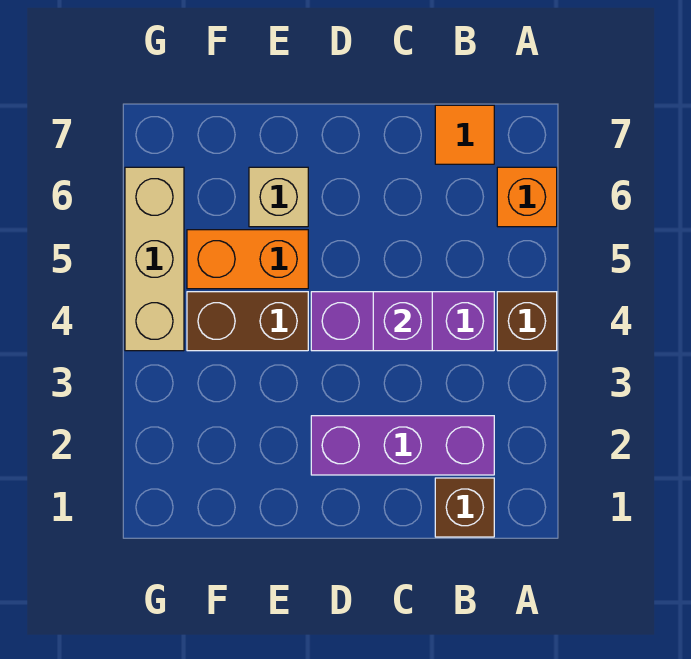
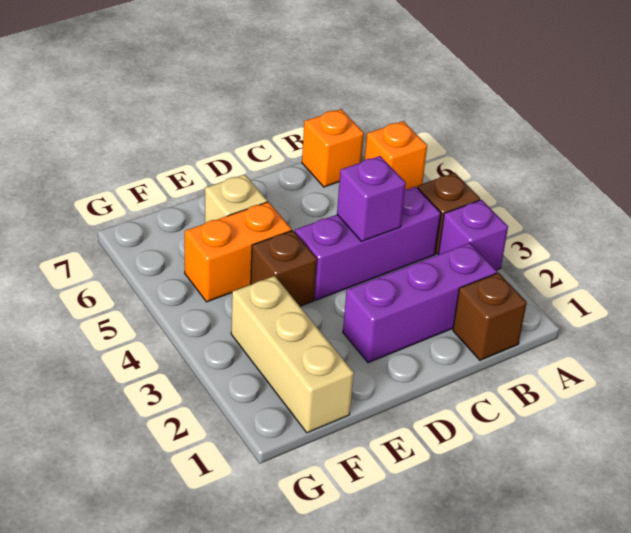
none -> purple 1x1 brick [438,200,508,270]
orange 1x1 tile [435,105,494,164] -> orange 1x1 brick [302,109,364,187]
brown 1x2 brick [187,292,308,351] -> brown 1x1 brick [251,230,317,306]
tan 1x3 brick [125,167,184,351] -> tan 1x3 brick moved to [231,276,354,433]

